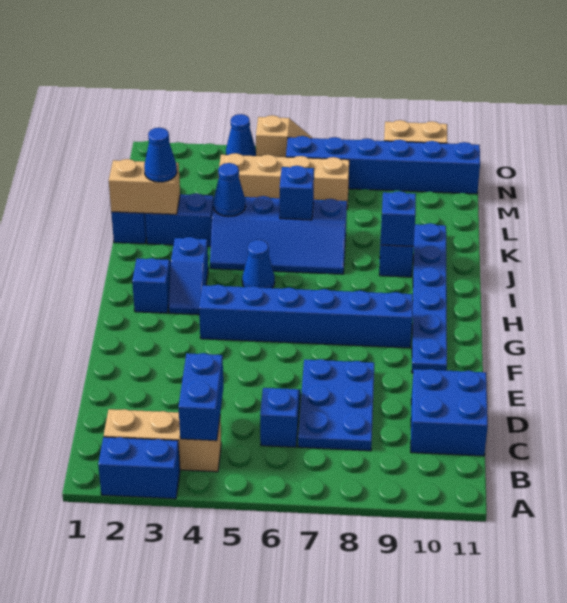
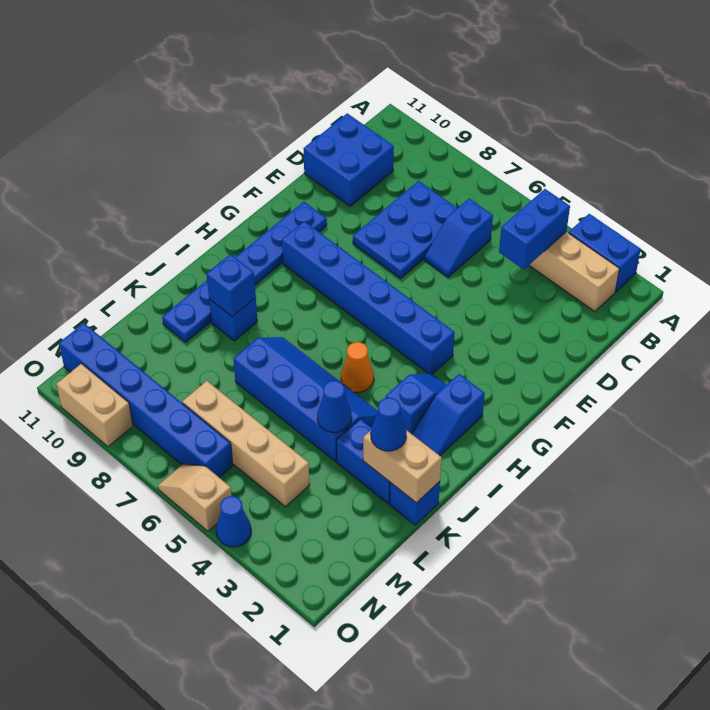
blue 1x1 cone [242,240,275,288] -> orange 1x1 cone [341,342,374,392]
blue 1x1 brick [280,166,314,220] -> none

